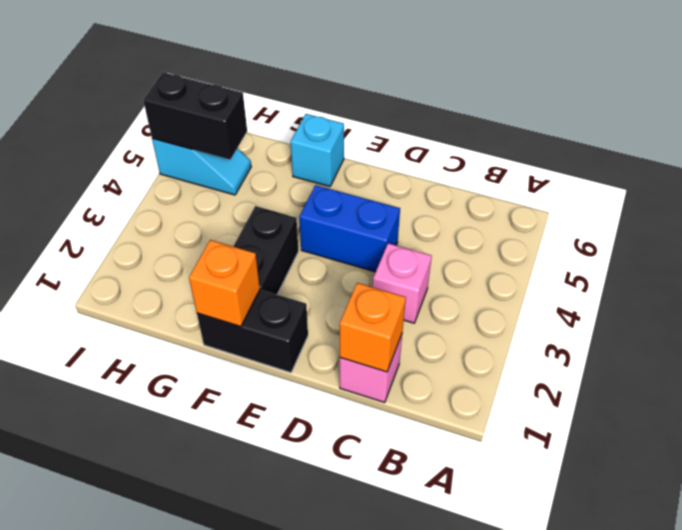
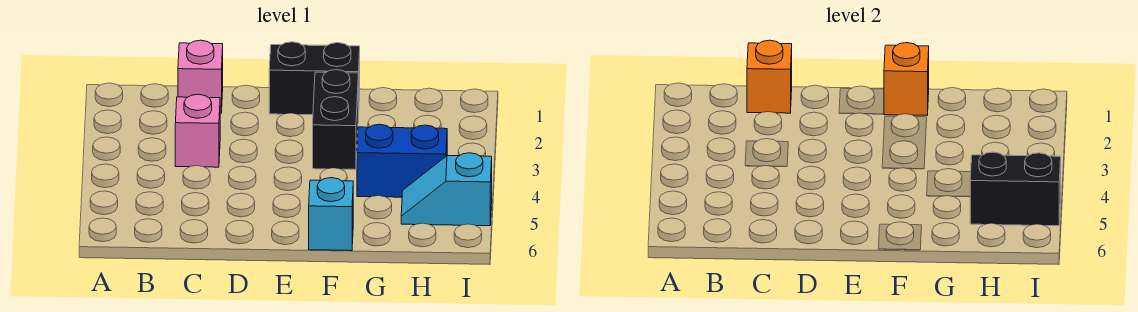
blue 1x2 brick [300,185,400,272] -> blue 1x2 brick moved to [357,124,447,197]

